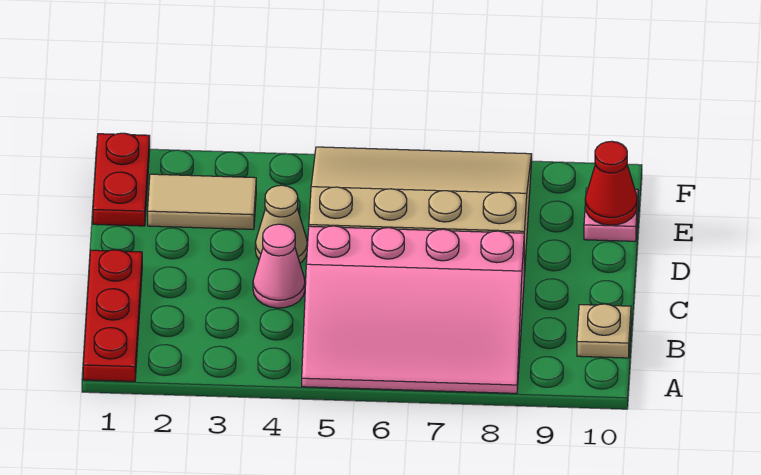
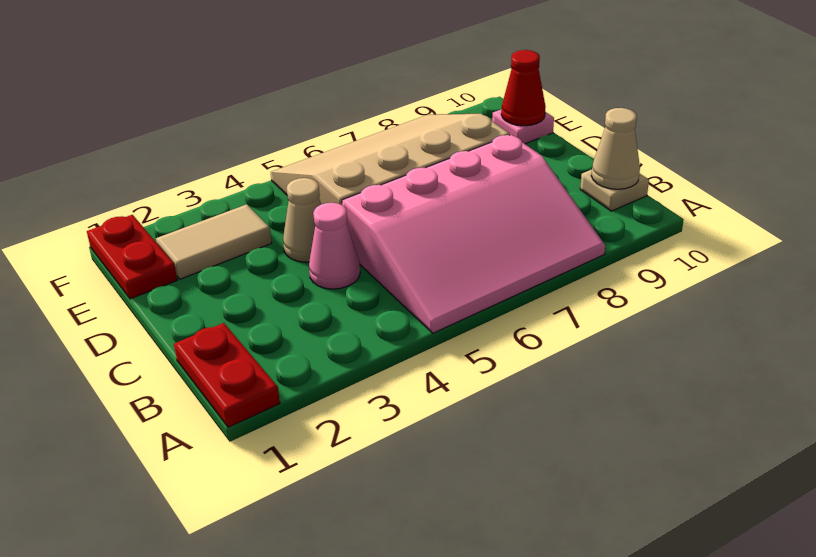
red 1x3 plate [83,250,142,381] -> red 1x2 plate [174,323,280,427]
none -> tan 1x1 cone [591,108,640,189]

